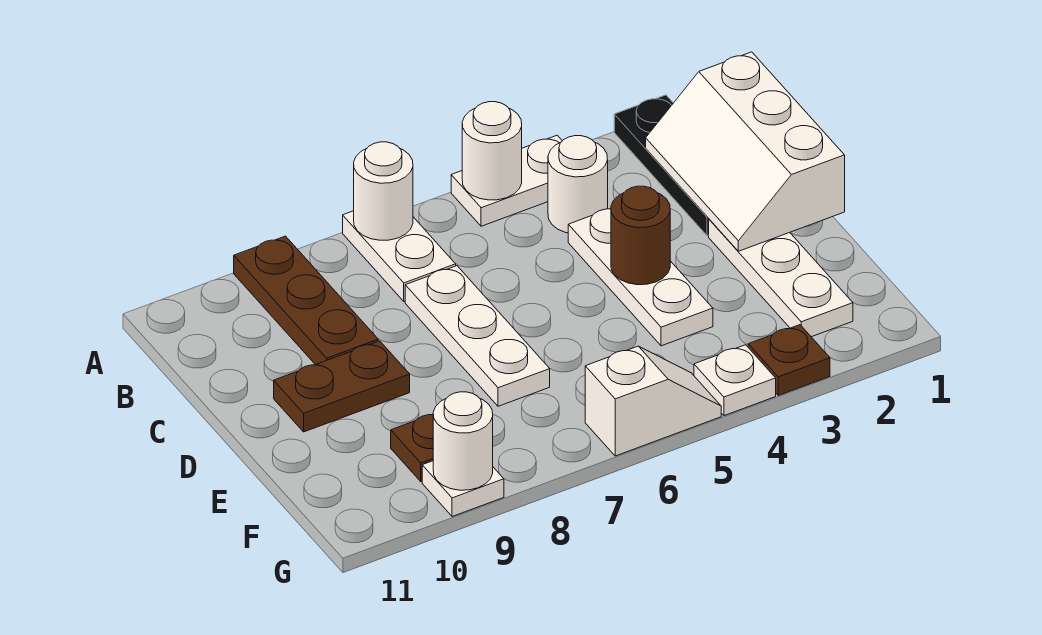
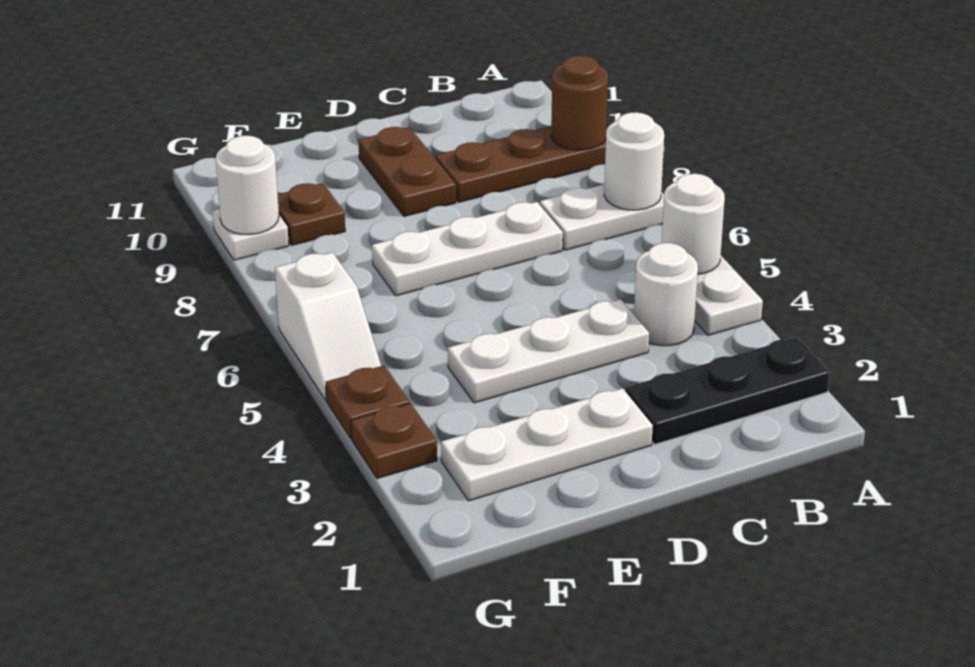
white 2x3 slope [646,52,845,251] -> none
brown 1x1 round brick [611,186,670,285] -> brown 1x1 round brick moved to [551,56,608,150]
white 1x1 plate [694,345,776,416] -> brown 1x1 plate [326,366,409,438]

